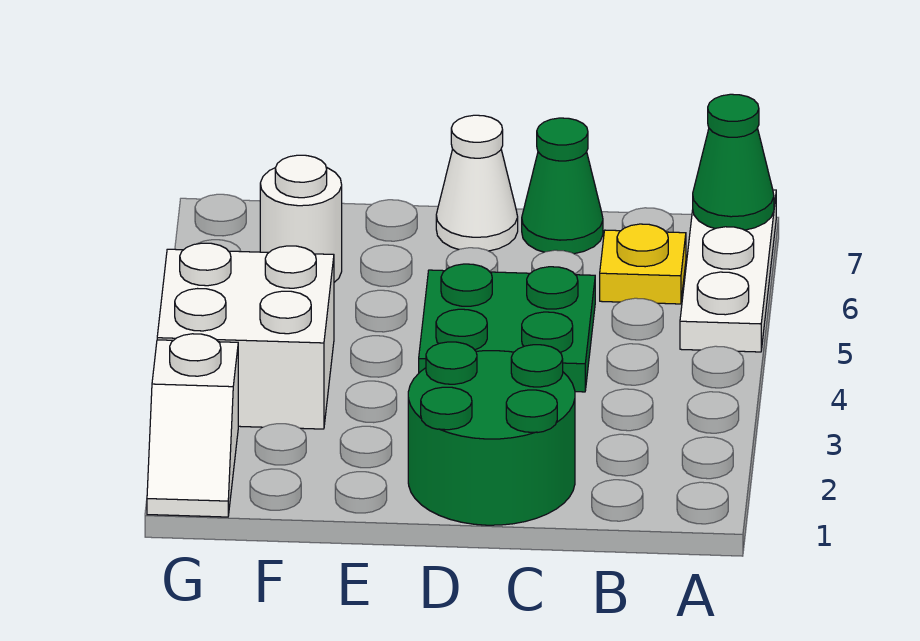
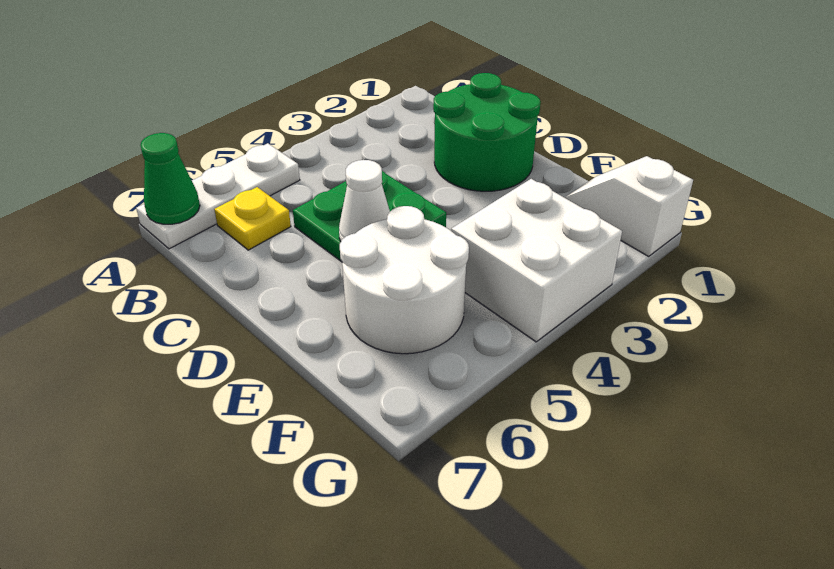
green 1x1 cone [522,118,603,254] -> none
white 1x1 cone [436,115,518,251] -> white 1x1 cone moved to [339,160,390,241]
white 1x1 round brick [260,155,342,282] -> white 2x2 round brick [340,206,469,354]
white 1x2 slope [147,334,238,517] -> white 1x2 slope turned to [564,156,693,256]

